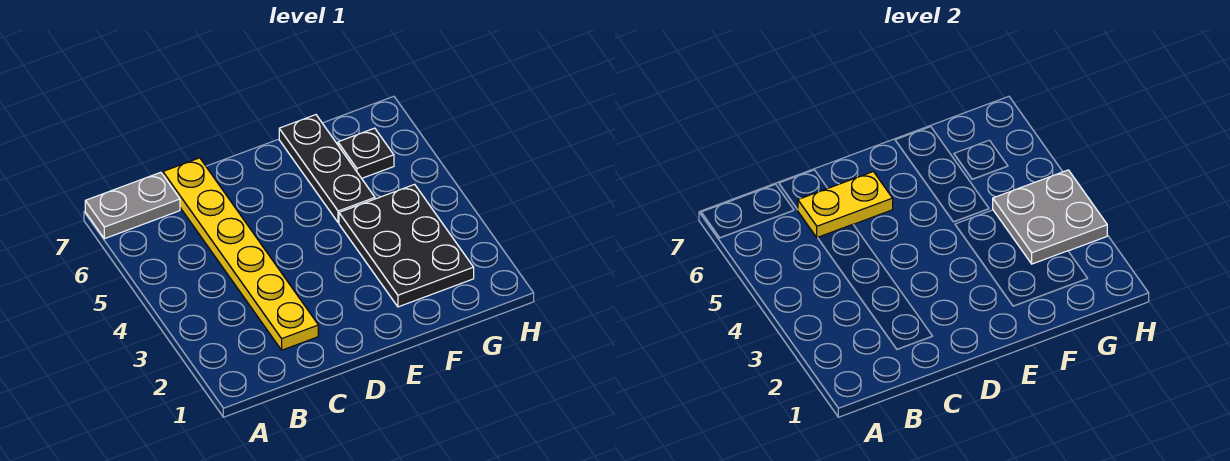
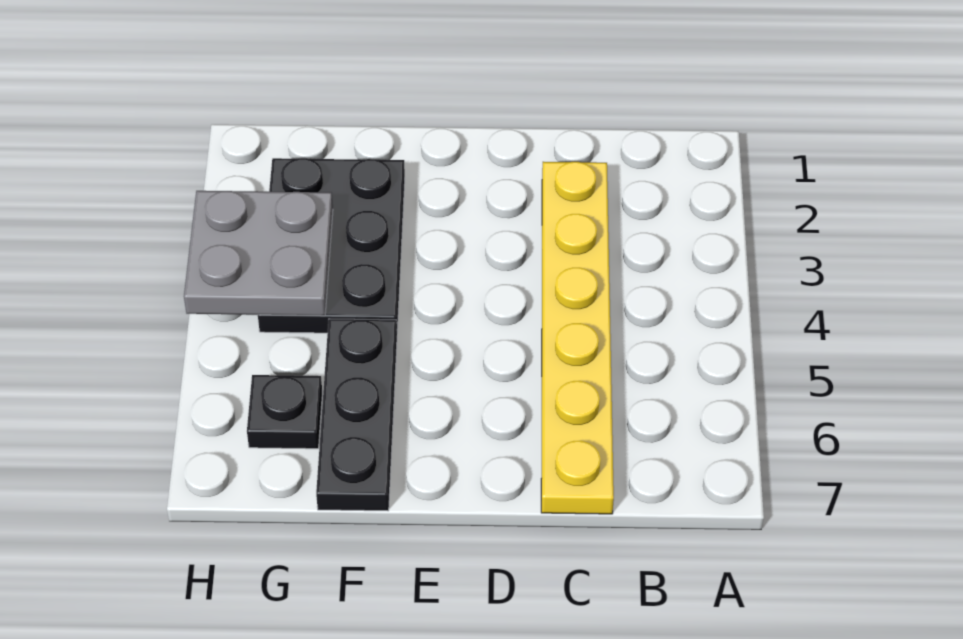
grey 1x2 plate [85,172,180,239] -> none
yellow 1x2 plate [798,172,893,238] -> none

